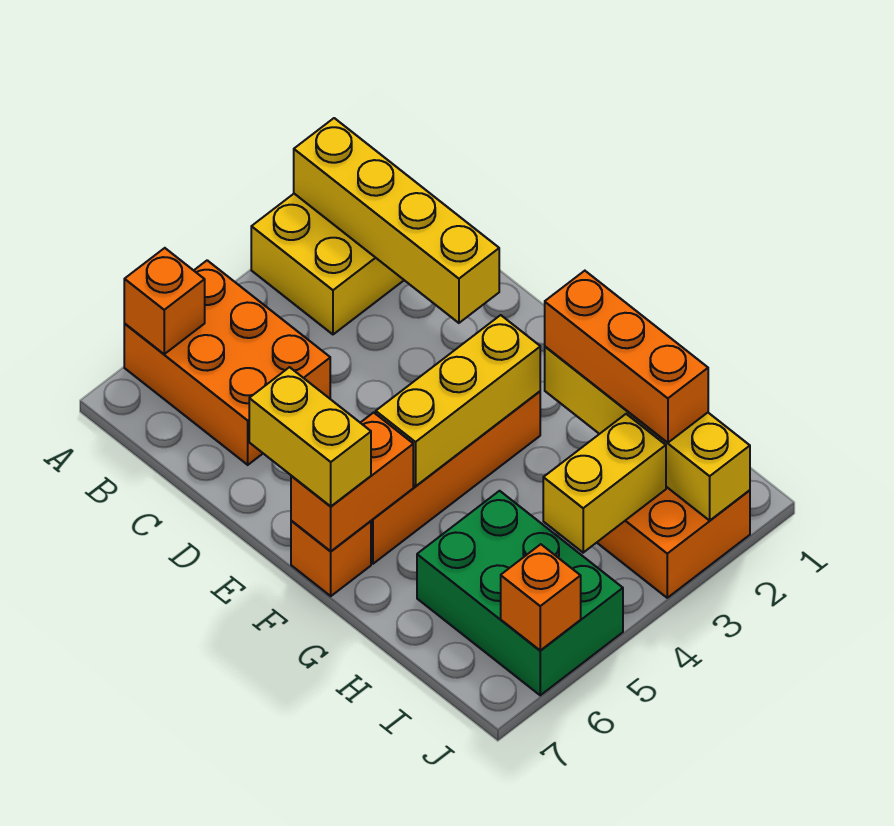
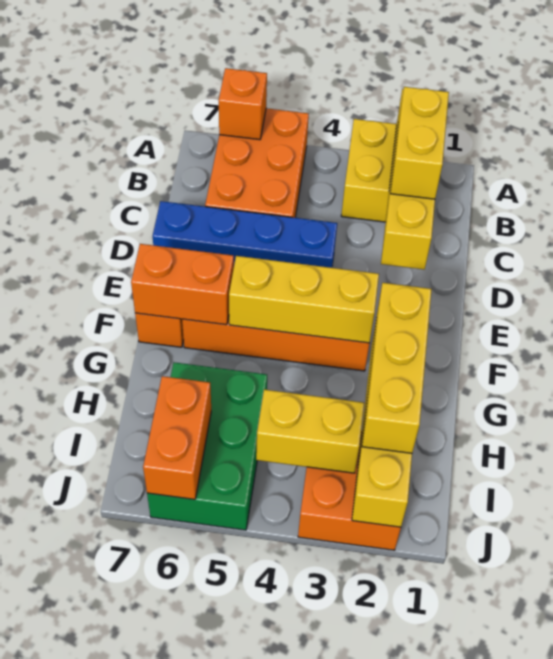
none -> blue 1x4 brick [153,201,337,268]
yellow 1x2 brick [249,367,371,506] -> yellow 1x2 brick moved to [390,87,449,199]
orange 1x3 brick [545,271,708,443] -> yellow 1x3 brick [362,283,432,453]
orange 1x1 brick [501,544,581,651] -> orange 1x2 brick [143,376,211,499]

